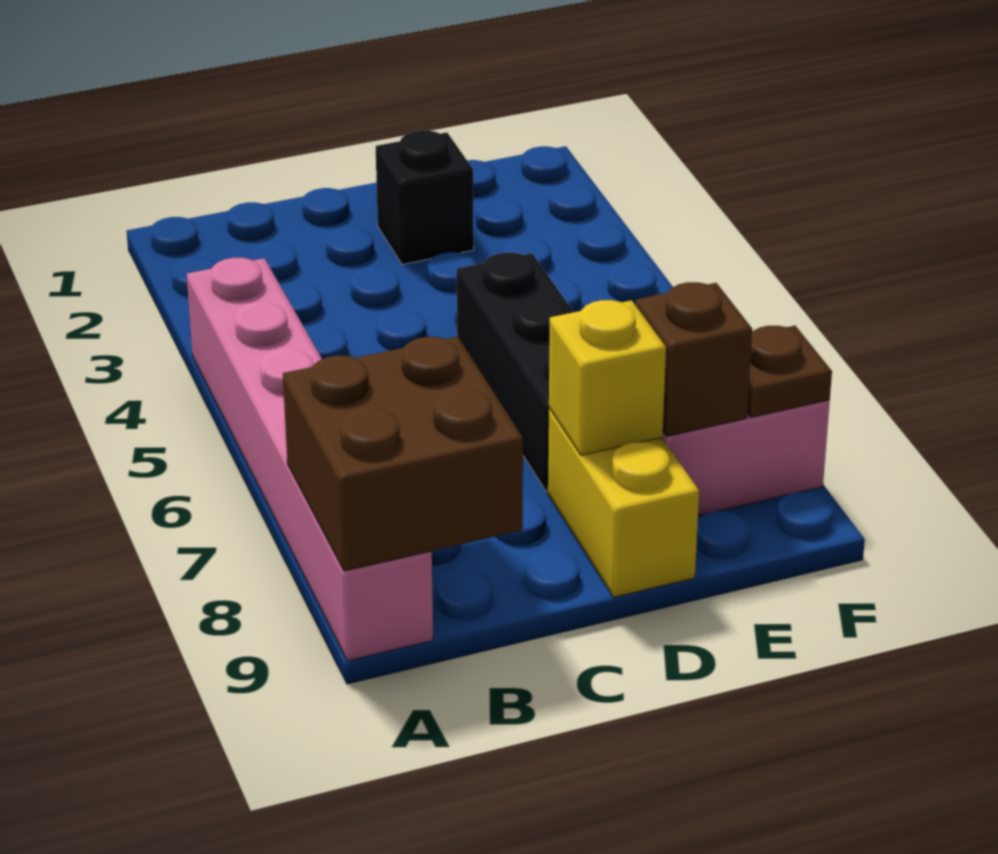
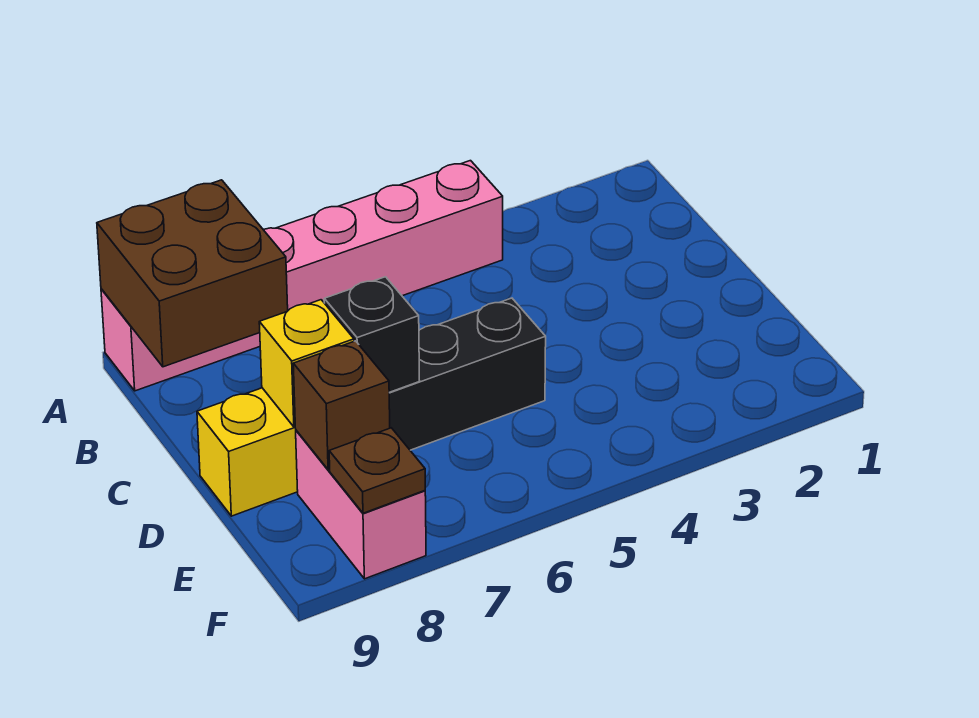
black 1x1 brick [376,130,474,264] -> black 1x1 brick moved to [324,277,419,392]

